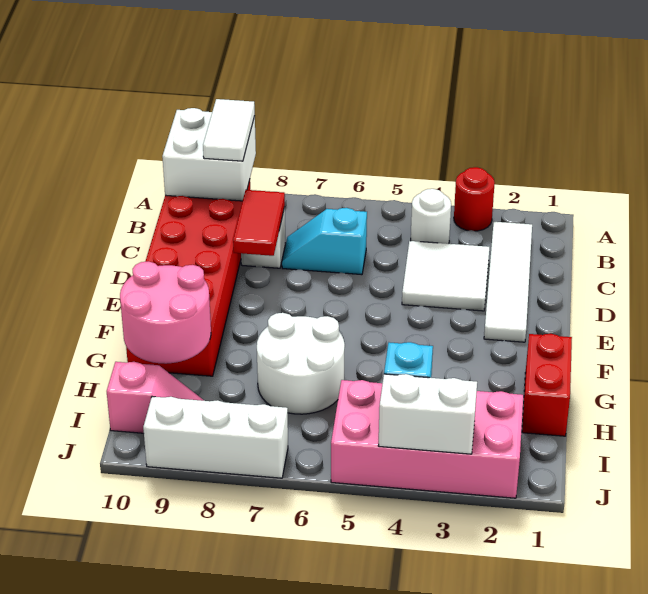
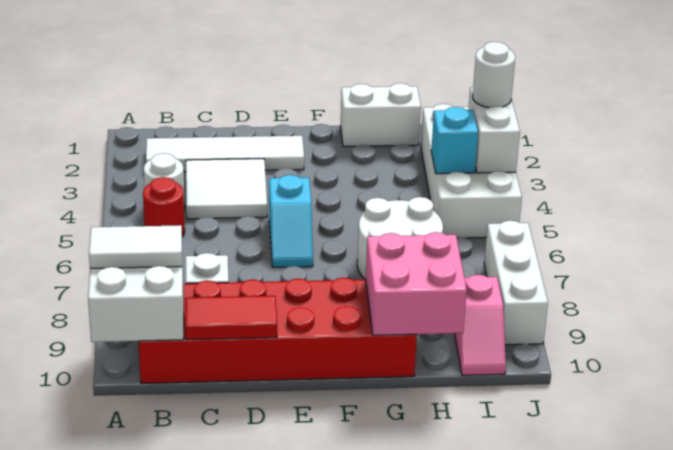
red 1x1 round brick [454,167,495,231] -> red 1x1 round brick moved to [143,177,185,237]
cyan 1x2 slope [282,208,367,275] -> cyan 1x2 slope moved to [269,175,313,267]
red 1x2 tile [233,190,285,256] -> red 1x2 tile moved to [185,296,277,340]
red 1x2 brick [522,334,572,436] -> white 1x2 brick [340,83,421,147]
pink 2x2 round brick [120,261,211,364] -> pink 2x2 brick [366,232,467,335]
pink 2x4 brick [331,380,523,498] -> white 2x4 brick [421,104,522,238]
pink 1x2 slope [107,362,204,433] -> pink 1x2 slope turned to [454,275,506,375]
none -> white 1x1 round brick [473,42,515,108]

